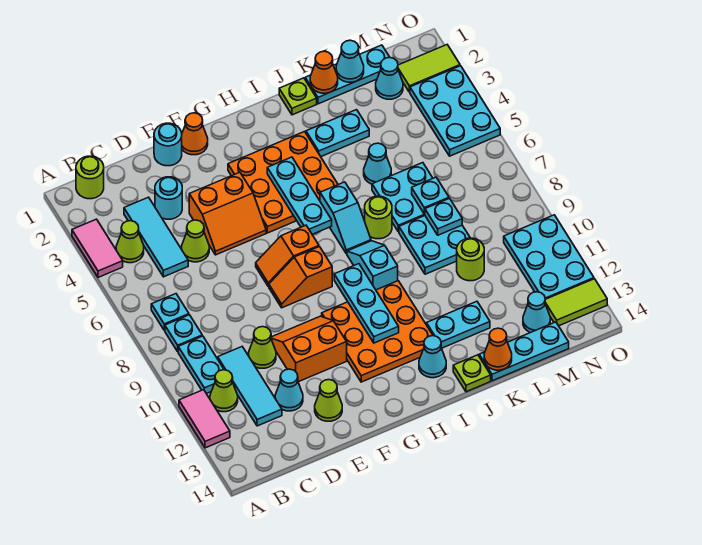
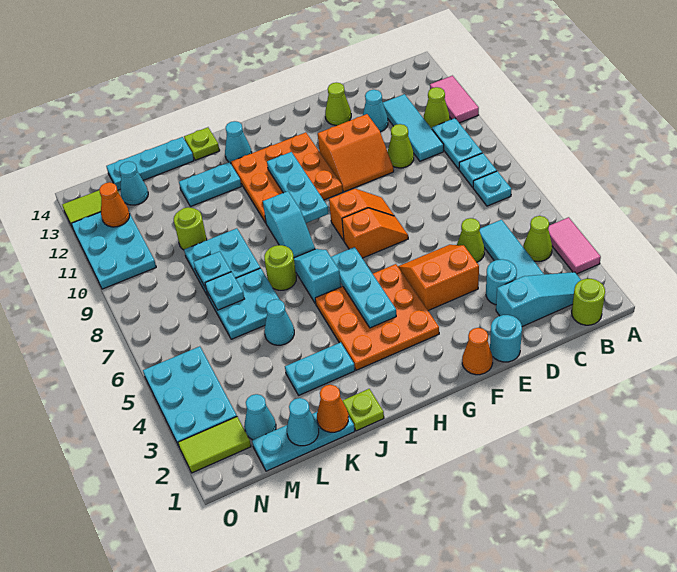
none -> cyan 1x3 slope [496,272,581,327]
orange 1x1 cone [484,328,512,370] -> orange 1x1 cone moved to [99,182,130,227]

